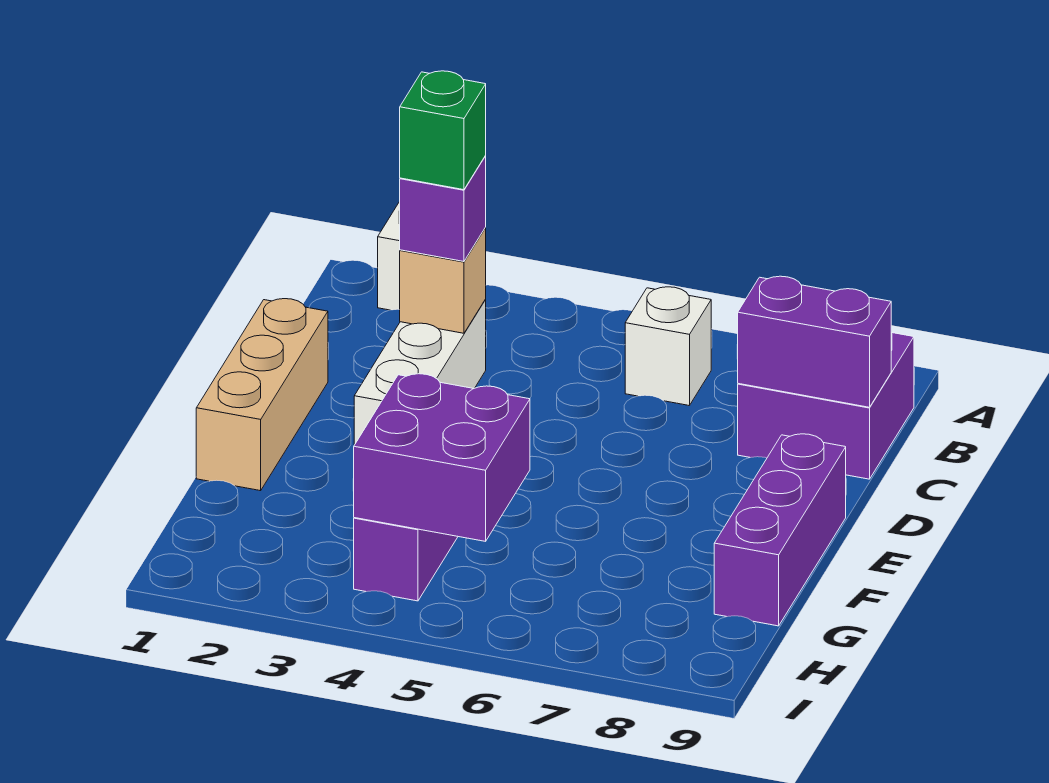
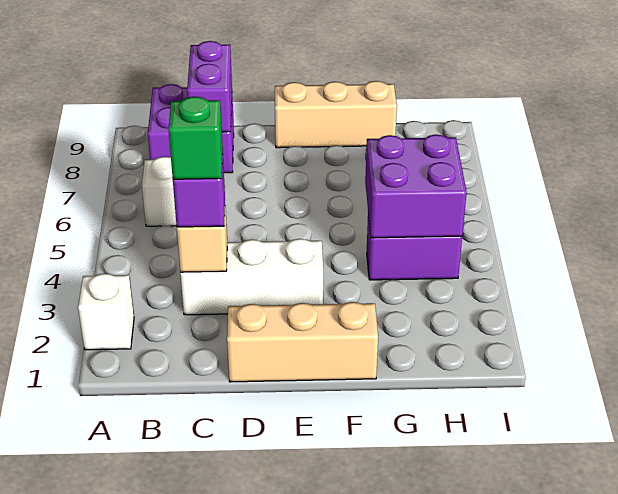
purple 1x3 brick [714,434,846,626] -> tan 1x3 brick [275,81,397,148]

